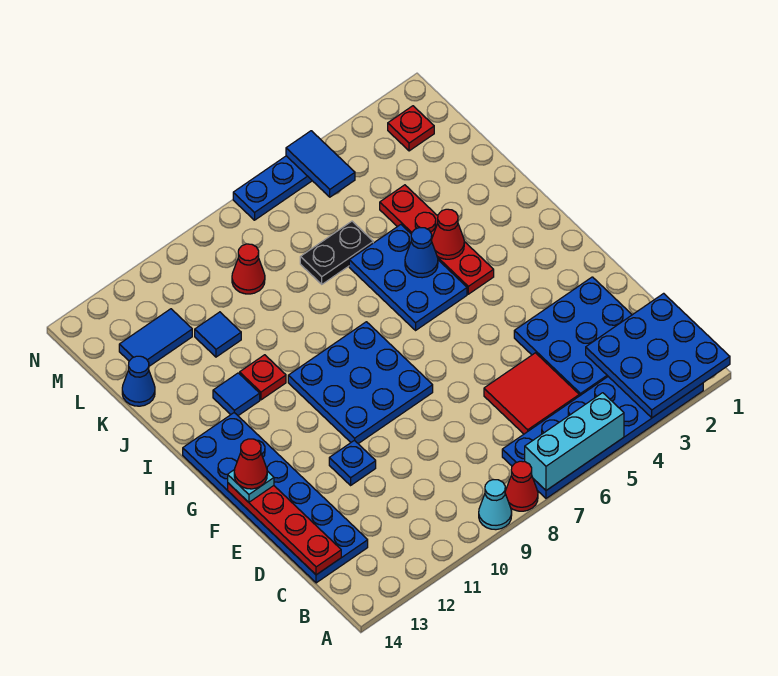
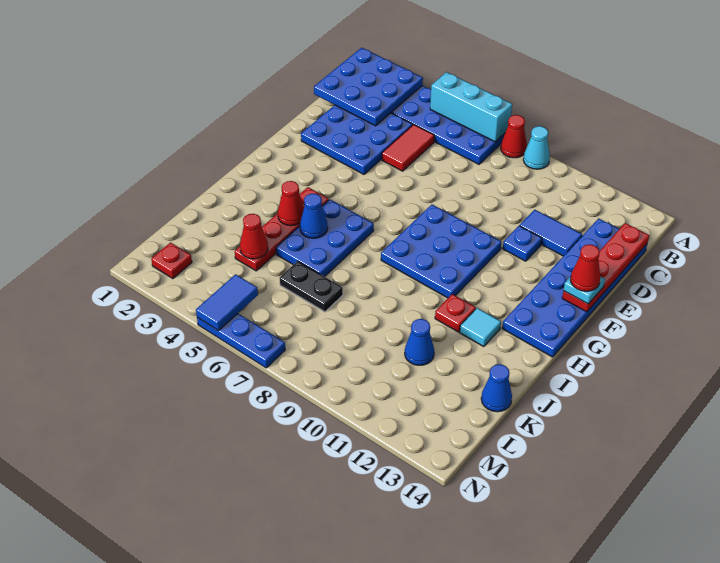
red 2x2 tile [484,353,579,434] -> red 1x2 tile [382,125,434,171]
blue 1x1 tile [213,373,260,416] -> cyan 1x1 tile [460,308,501,347]
blue 1x1 tile [195,312,241,357] -> blue 1x1 cone [405,319,434,365]
red 1x1 cone [232,244,265,294] -> red 1x1 cone moved to [240,214,268,259]
blue 1x2 tile [119,309,192,366] -> blue 1x2 tile moved to [520,210,582,256]

